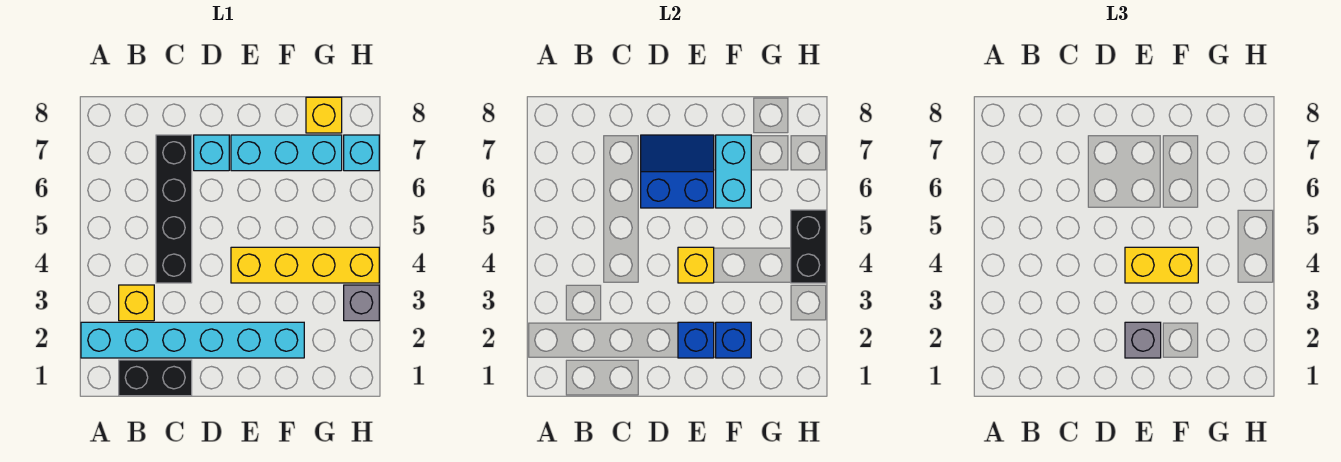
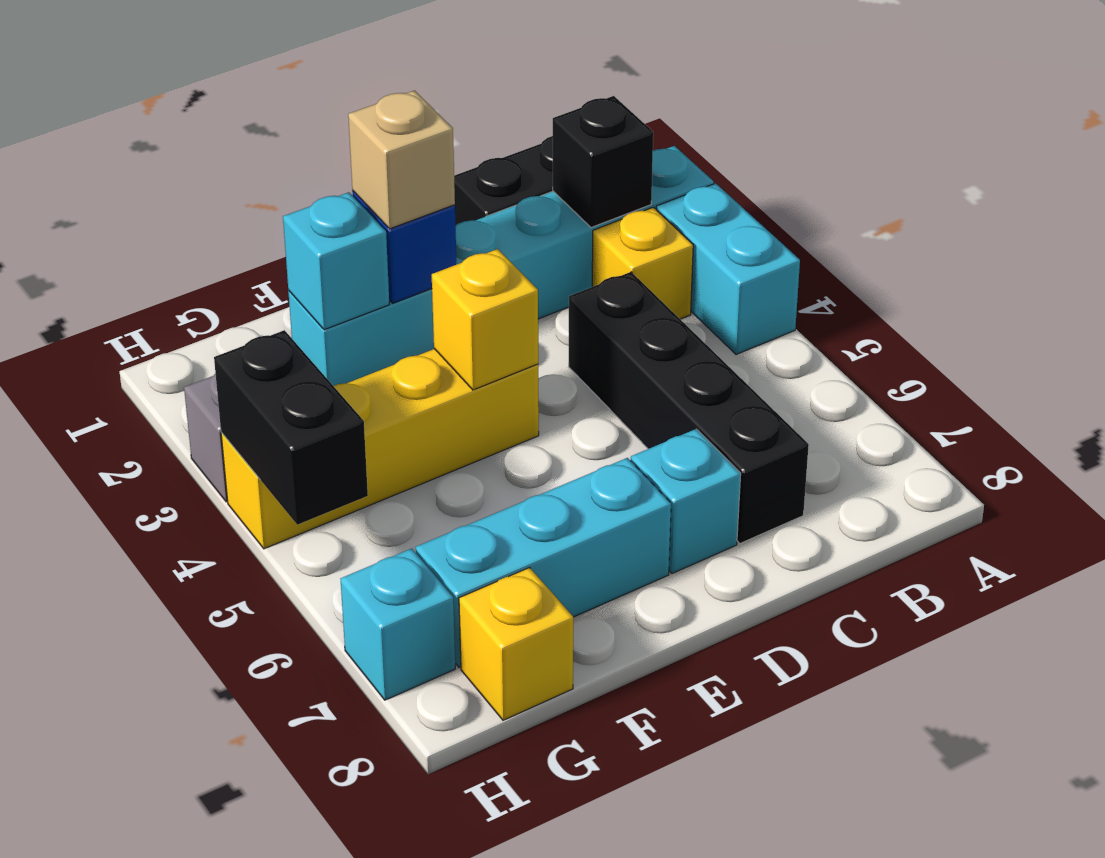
none -> black 1x1 brick [553,96,653,227]
blue 2x2 slope [641,135,714,208] -> none
grey 1x1 brick [1125,322,1161,358] -> tan 1x1 brick [348,91,455,229]
yellow 1x2 brick [1125,247,1198,283] -> none
blue 1x1 brick [716,322,751,358] -> cyan 1x1 brick [283,192,389,330]
cyan 1x2 brick [716,135,751,208] -> cyan 1x2 brick moved to [656,183,800,355]

